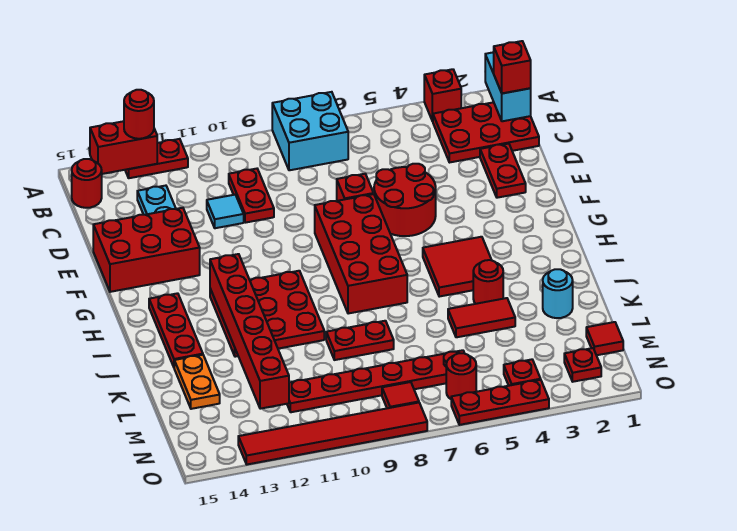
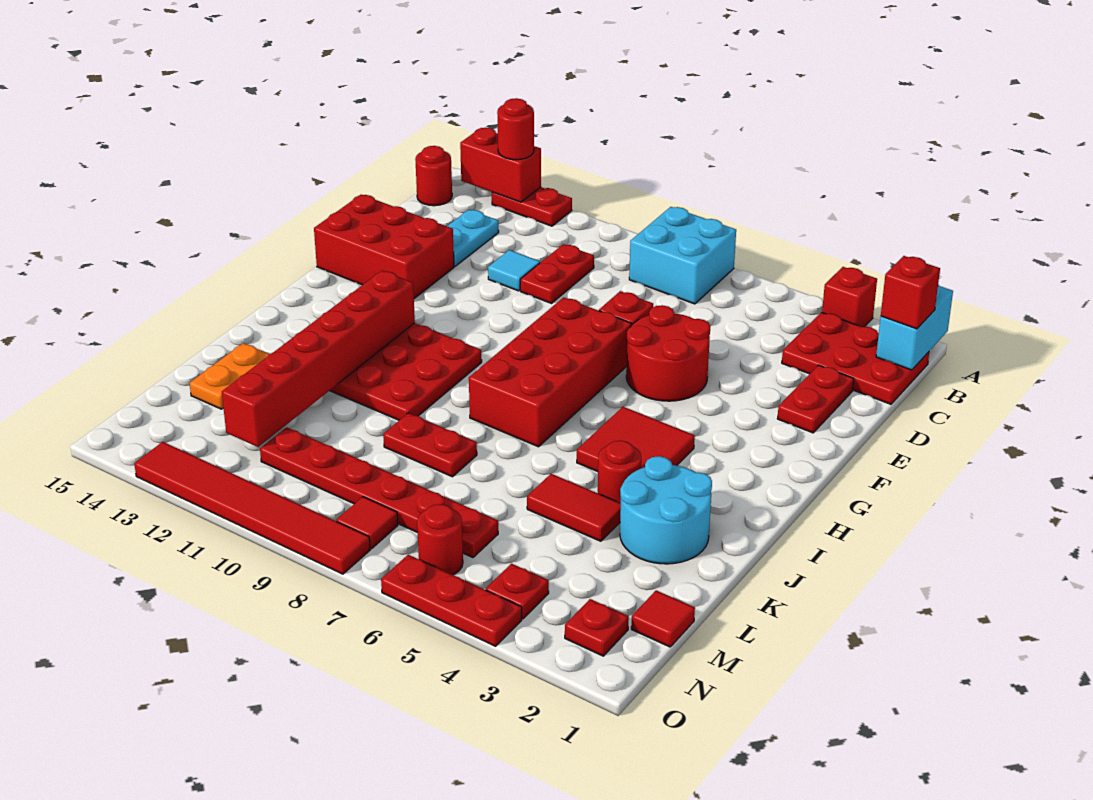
red 1x3 plate [149,293,203,367] -> none
cyan 1x1 round brick [543,269,573,318] -> cyan 2x2 round brick [620,456,712,564]

